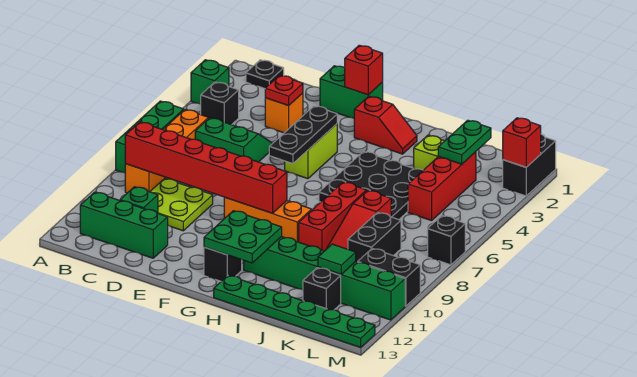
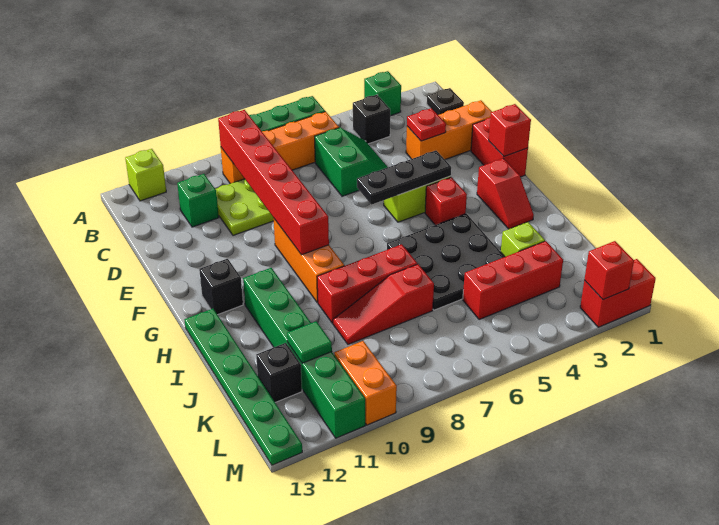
none -> lime 1x1 brick [125,149,166,201]
green 1x3 brick [80,192,168,258] -> none
orange 1x1 brick [265,93,303,133] -> orange 1x3 brick [406,100,492,160]
green 1x2 brick [320,66,383,118] -> red 1x2 brick [471,118,528,177]
none -> red 1x1 brick [425,177,467,225]
green 2x2 plate [204,211,282,263] -> none
green 1x2 plate [438,120,491,164] -> none
black 1x2 brick [348,213,401,262] -> none
black 1x2 brick [358,249,420,306] -> orange 1x2 brick [334,341,397,425]
black 1x2 brick [503,134,556,196] -> red 1x2 brick [580,259,656,327]
black 1x1 brick [428,216,465,265] -> none

